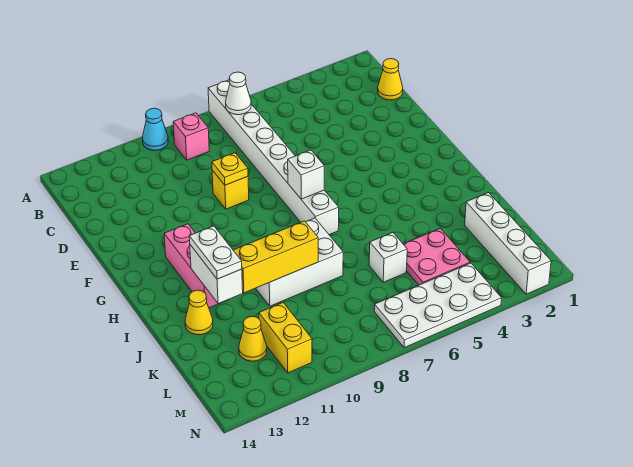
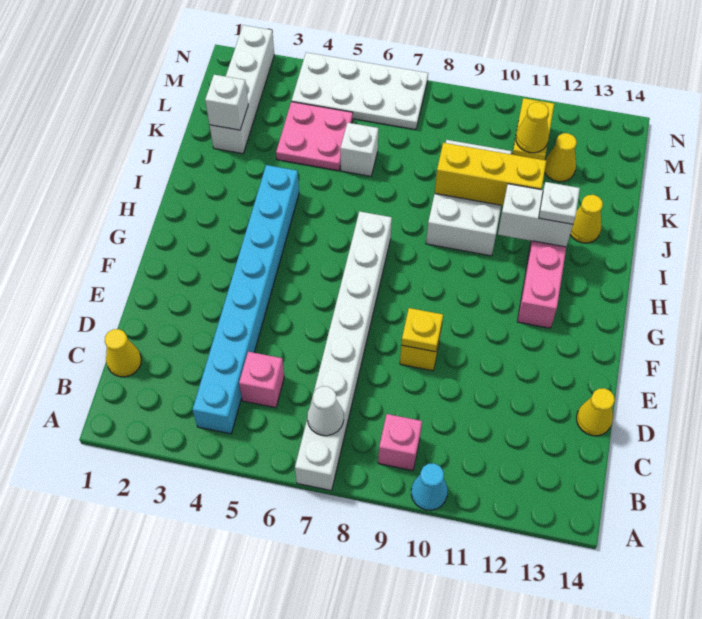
none -> cyan 1x8 brick [193,165,299,434]
none -> pink 1x1 brick [239,352,284,408]
none -> yellow 1x1 cone [576,388,615,436]
white 1x1 brick [288,150,324,199] -> white 1x1 brick moved to [205,75,248,130]
white 2x3 brick [256,218,343,306] -> white 2x3 brick turned to [426,140,512,256]
white 1x2 brick [190,245,243,304] -> white 1x2 brick turned to [498,184,573,247]
white 1x2 plate [189,226,242,279] -> white 1x1 plate [539,182,580,224]
none -> yellow 1x1 cone [516,102,549,153]

